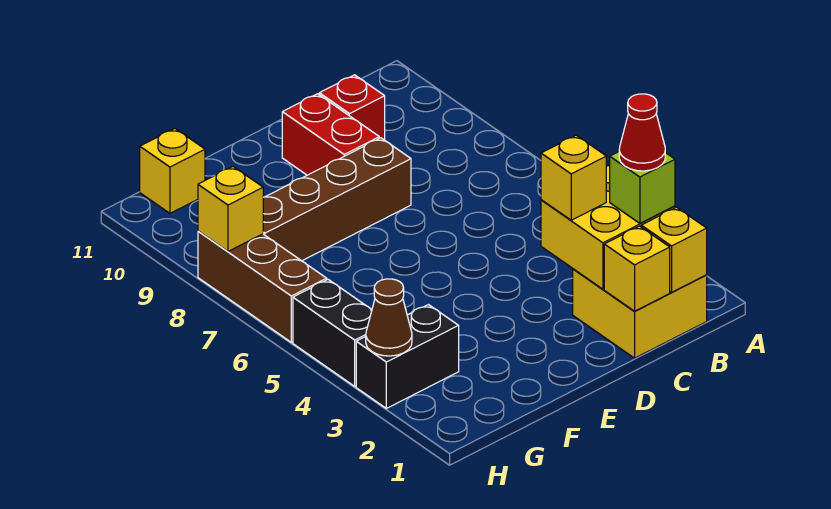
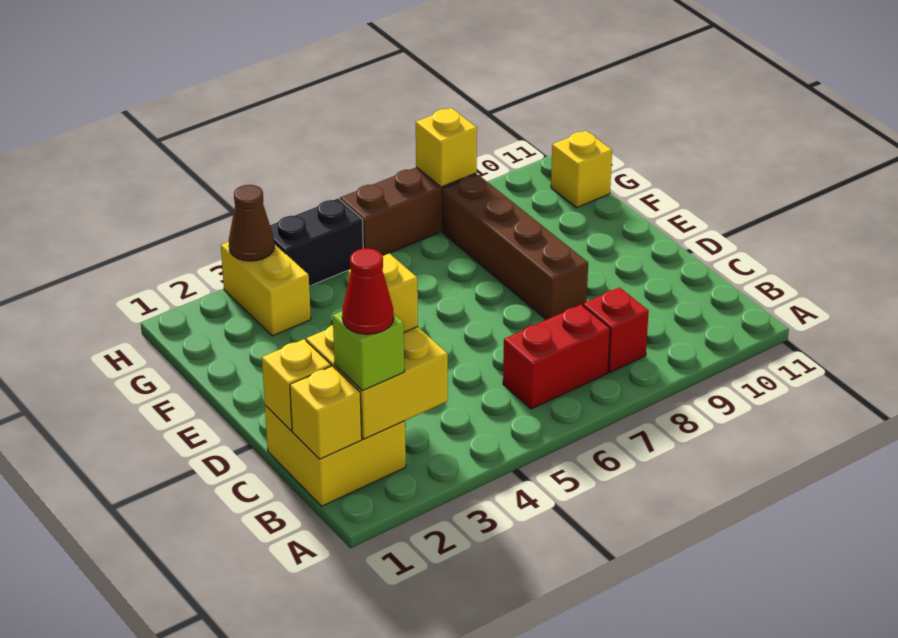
red 1x1 brick [319,75,385,140] -> red 1x1 brick moved to [583,287,649,373]
red 1x2 brick [282,94,379,175] -> red 1x2 brick moved to [503,305,610,409]
black 1x2 brick [356,305,459,408] -> yellow 1x2 brick [221,242,311,336]

